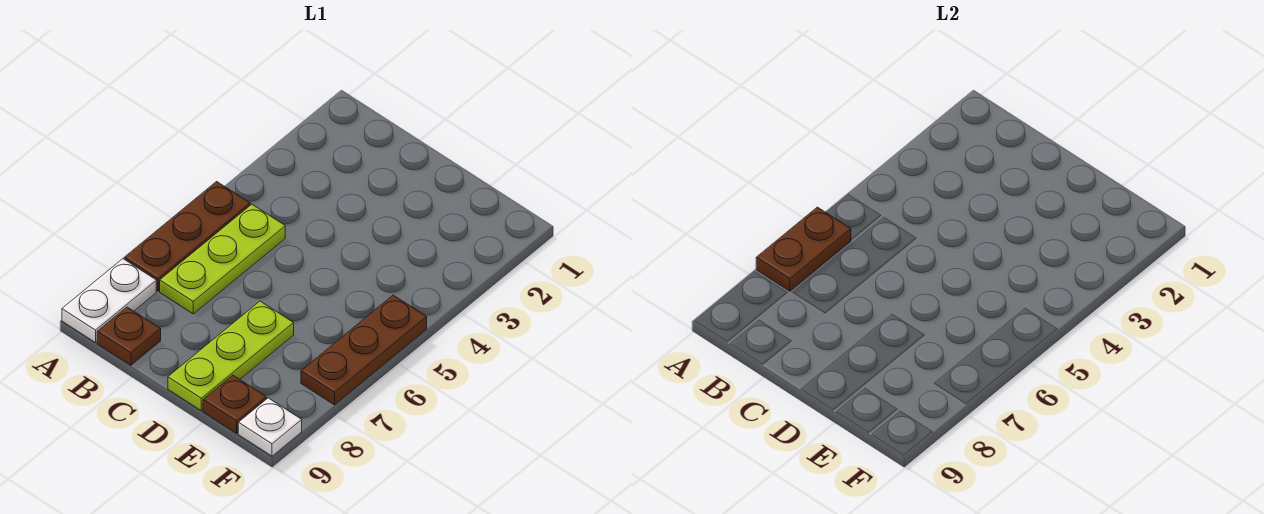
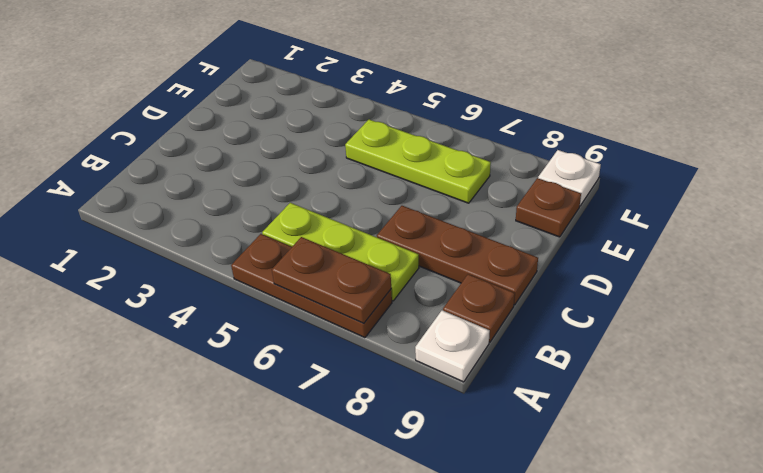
white 1x2 plate [62,259,156,343] -> white 1x1 plate [415,310,490,382]
lime 1x3 plate [168,301,294,411] -> lime 1x3 plate moved to [345,120,491,203]
brown 1x3 plate [301,295,427,405] -> brown 1x3 plate moved to [377,206,538,305]

